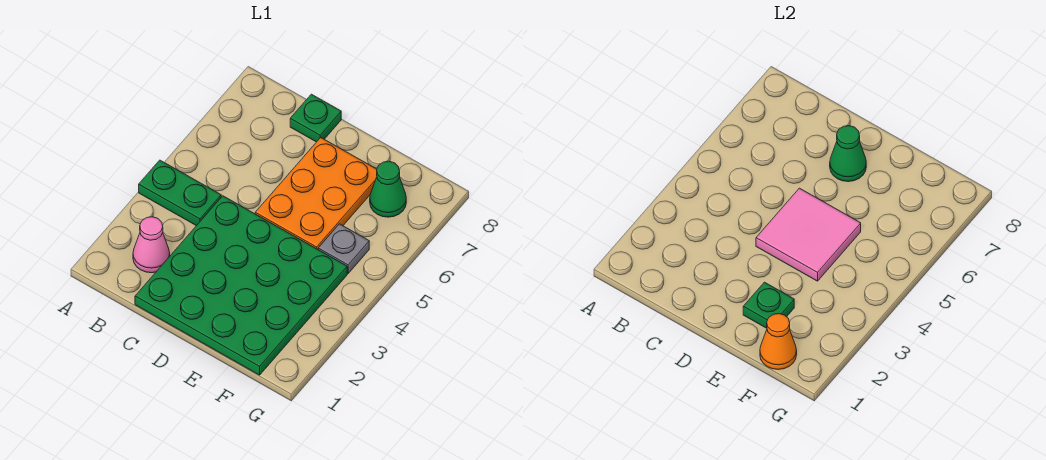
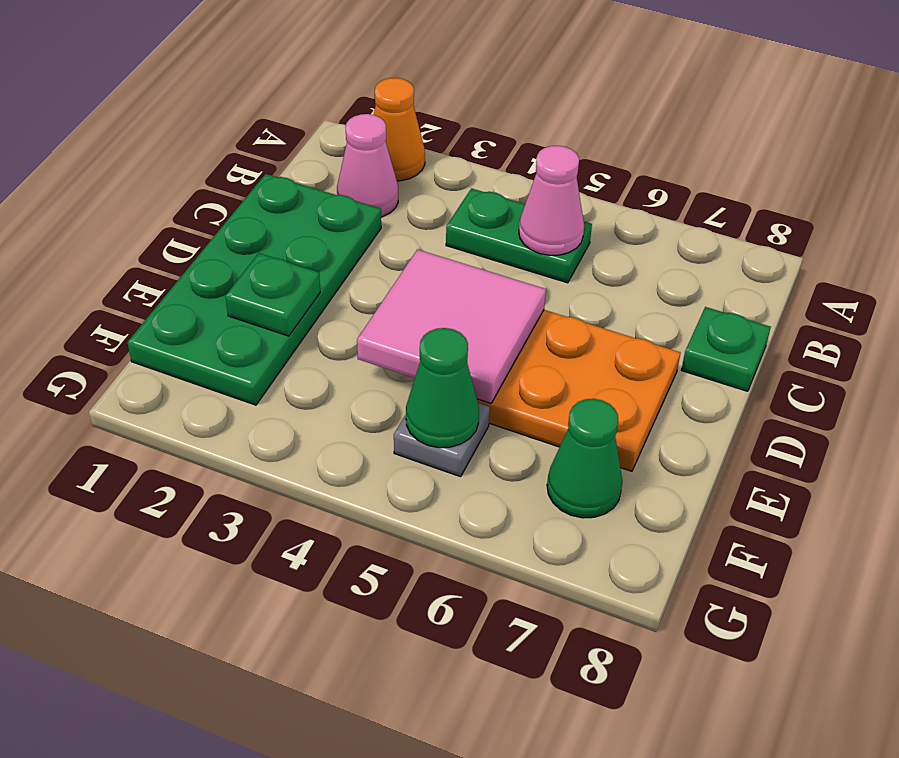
green 1x2 plate [139,160,221,226] -> green 1x2 plate turned to [446,188,592,283]
none -> pink 1x1 cone [519,146,584,255]
green 4x4 plate [135,196,347,375] -> green 2x4 plate [128,174,381,405]
green 1x1 cone [830,126,866,182] -> green 1x1 cone moved to [406,328,479,448]
orange 1x1 cone [760,314,797,370] -> orange 1x1 cone moved to [373,78,425,181]

